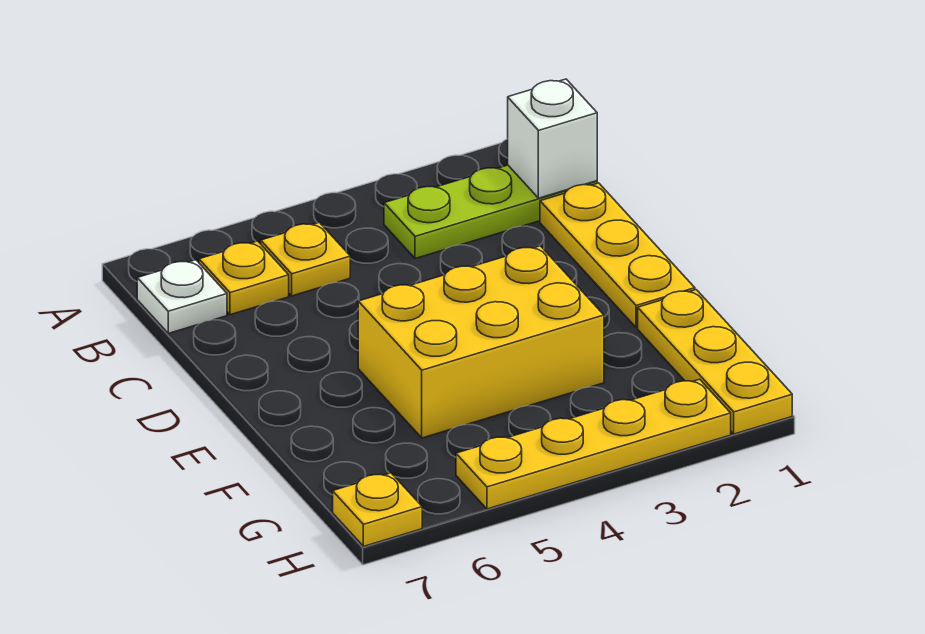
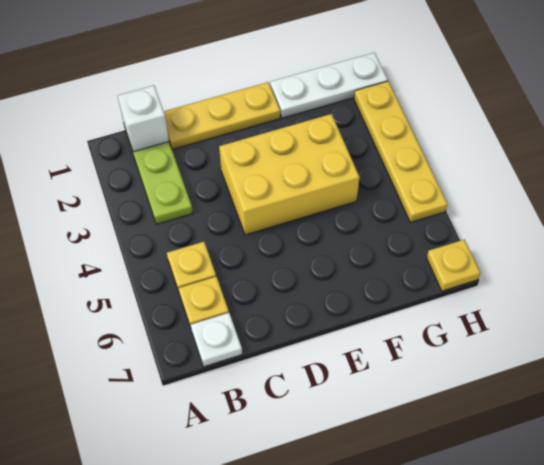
yellow 2x3 brick [358,246,604,438] -> yellow 2x3 brick turned to [219,114,360,235]
yellow 1x3 plate [638,290,792,434] -> white 1x3 plate [270,52,388,118]

